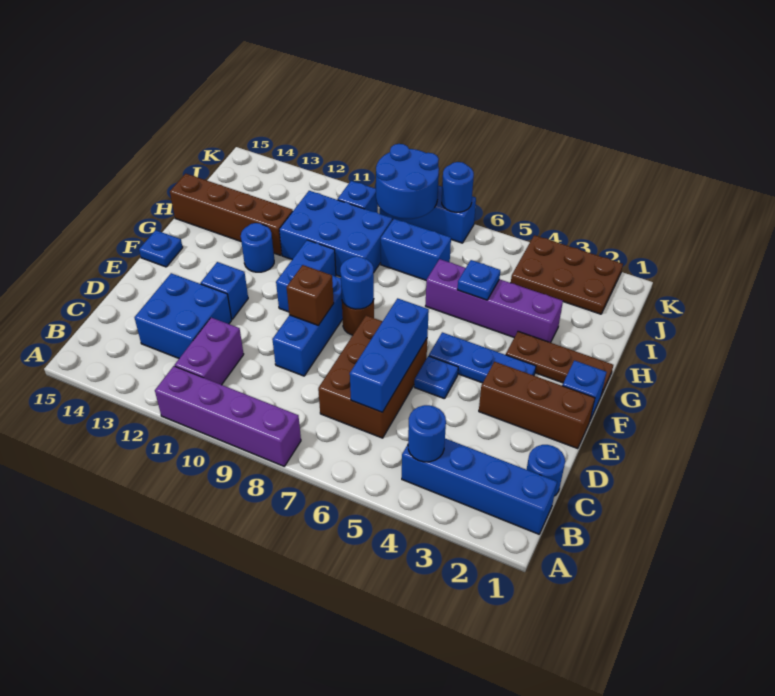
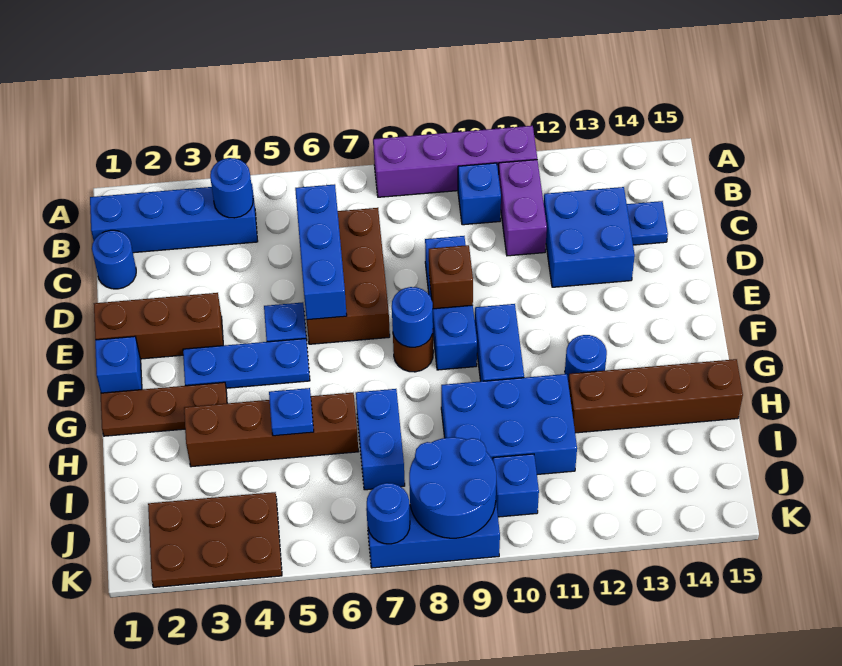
blue 1x1 brick [201,262,248,319] -> blue 1x1 brick moved to [458,163,501,225]
blue 1x1 plate [139,230,183,267] -> blue 1x1 plate moved to [627,201,668,245]
purple 1x4 brick [426,259,563,343] -> brown 1x4 brick [184,393,358,467]
blue 1x2 brick [381,219,451,280] -> blue 1x2 brick turned to [356,389,405,490]

